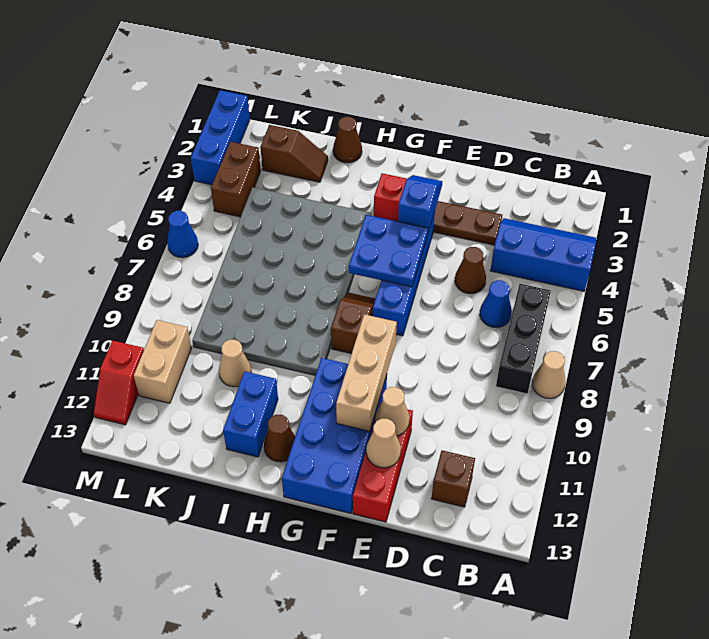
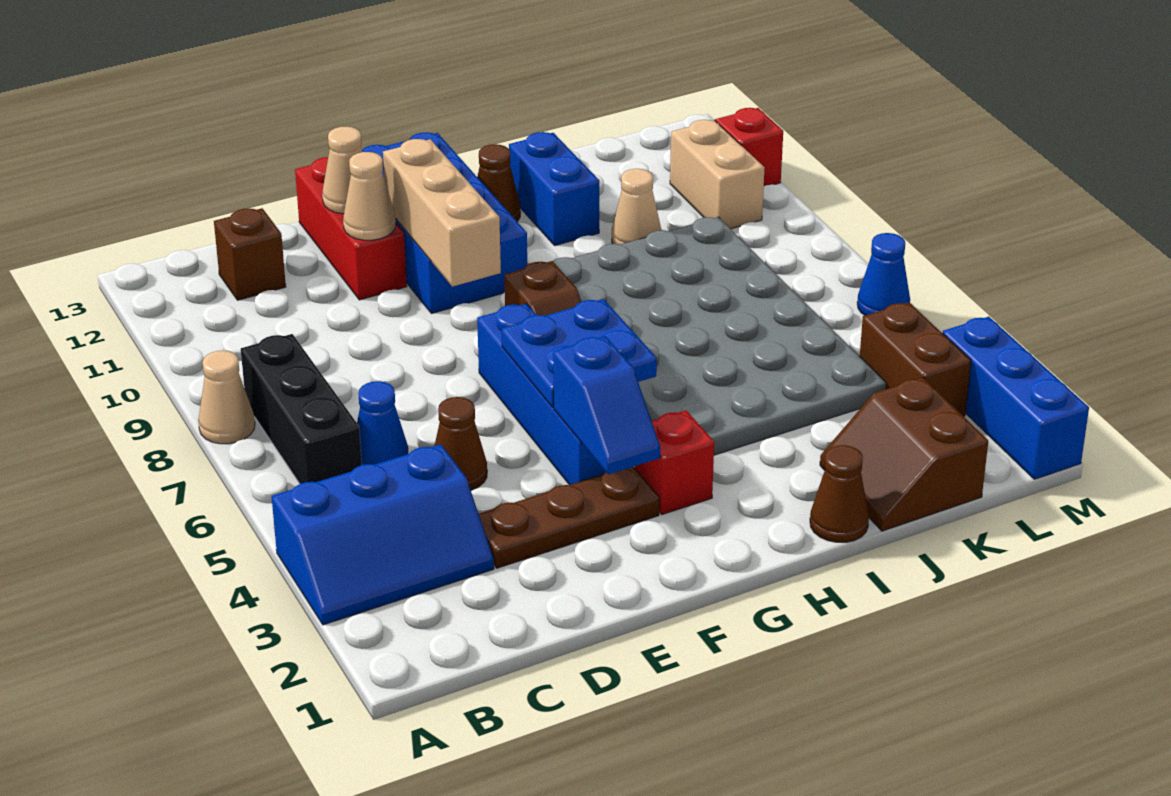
brown 1x2 slope [260,125,328,182] -> brown 2x2 slope [820,378,988,531]

